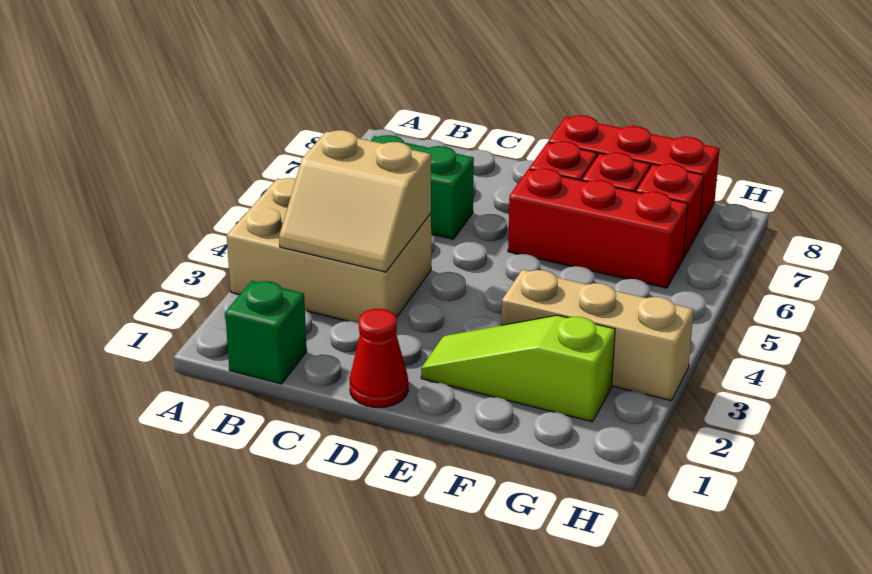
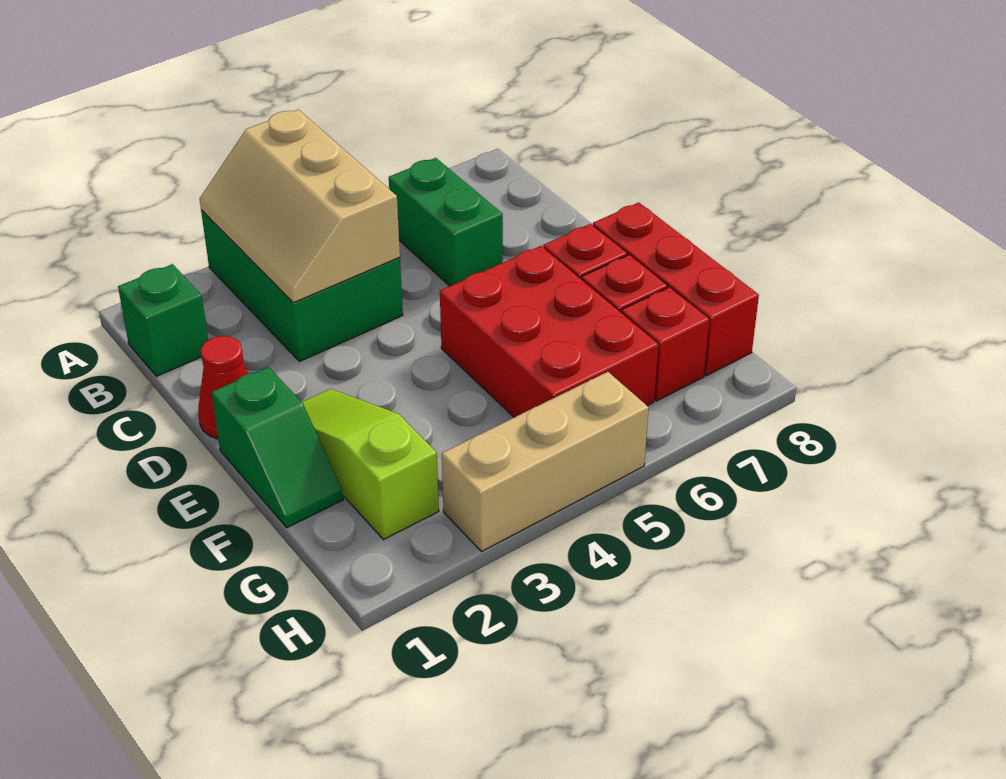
tan 2x3 brick [227,178,431,323] -> green 2x3 brick [201,210,403,361]
tan 2x2 slope [279,130,431,272] -> tan 2x3 slope [200,109,400,303]
none -> green 1x2 slope [212,367,343,528]
red 1x3 brick [508,168,688,288] -> red 2x3 brick [440,246,658,417]
tan 1x3 brick [501,269,694,400] -> tan 1x3 brick turned to [442,372,649,552]

